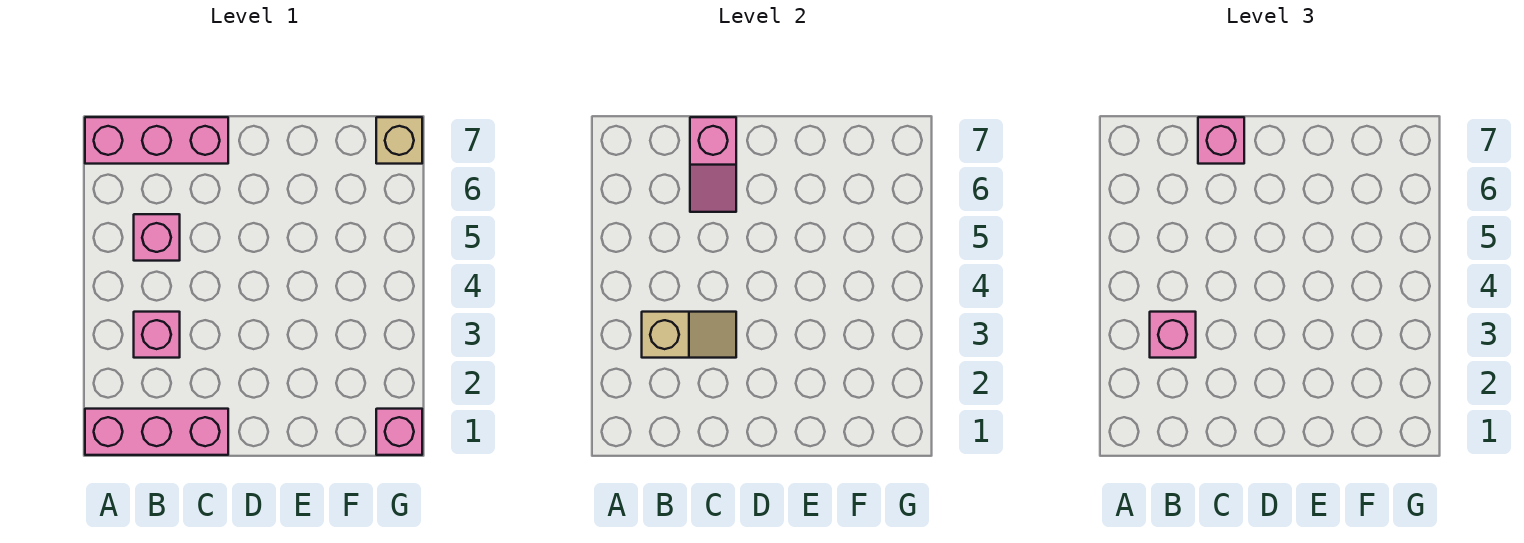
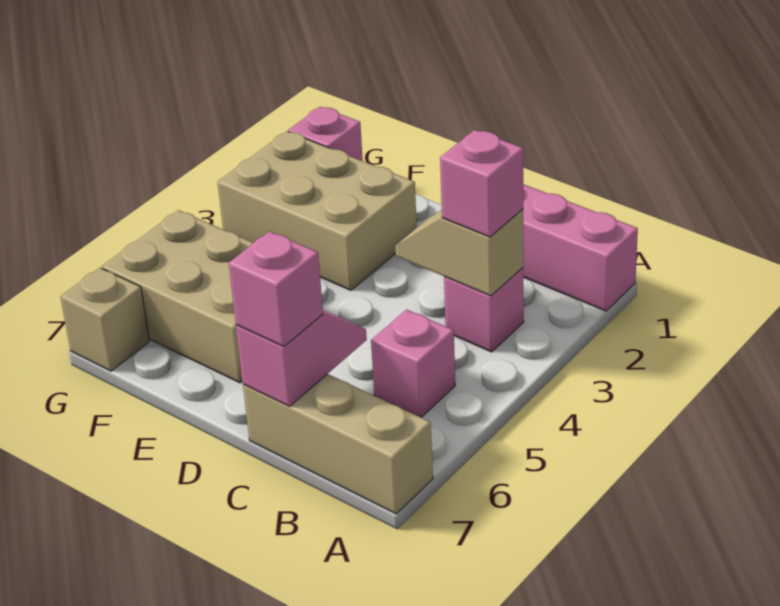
pink 1x3 brick [85,117,228,164] -> tan 1x3 brick [243,374,433,514]
none -> tan 2x3 brick [218,131,417,290]
none -> tan 2x3 brick [102,210,253,383]

